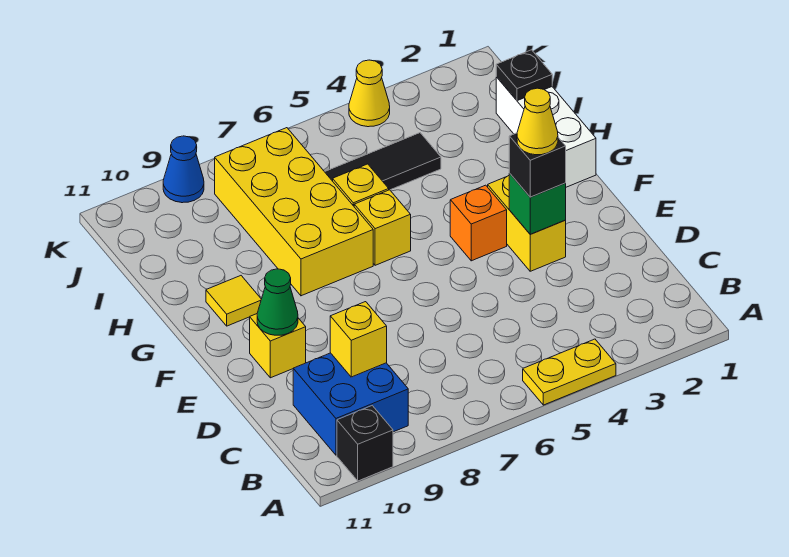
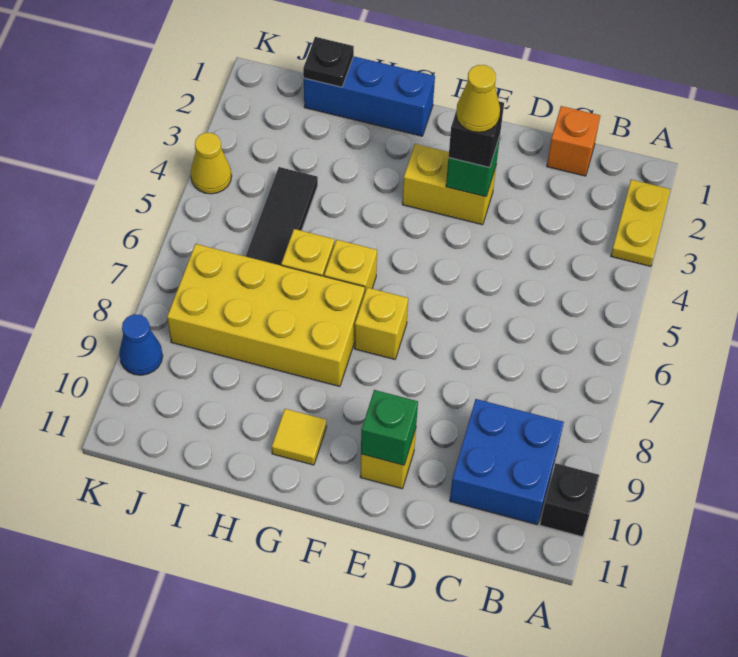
yellow 1x2 plate [523,339,616,405] -> yellow 1x2 plate moved to [611,180,671,266]
yellow 1x1 brick [330,302,387,377] -> yellow 1x1 brick moved to [355,288,408,359]
green 1x1 cone [257,269,298,335] -> green 1x1 brick [361,390,418,465]
orange 1x1 brick [450,185,507,261] -> orange 1x1 brick moved to [547,106,600,176]
white 1x3 brick [496,77,596,187] -> blue 1x3 brick [304,56,435,136]

